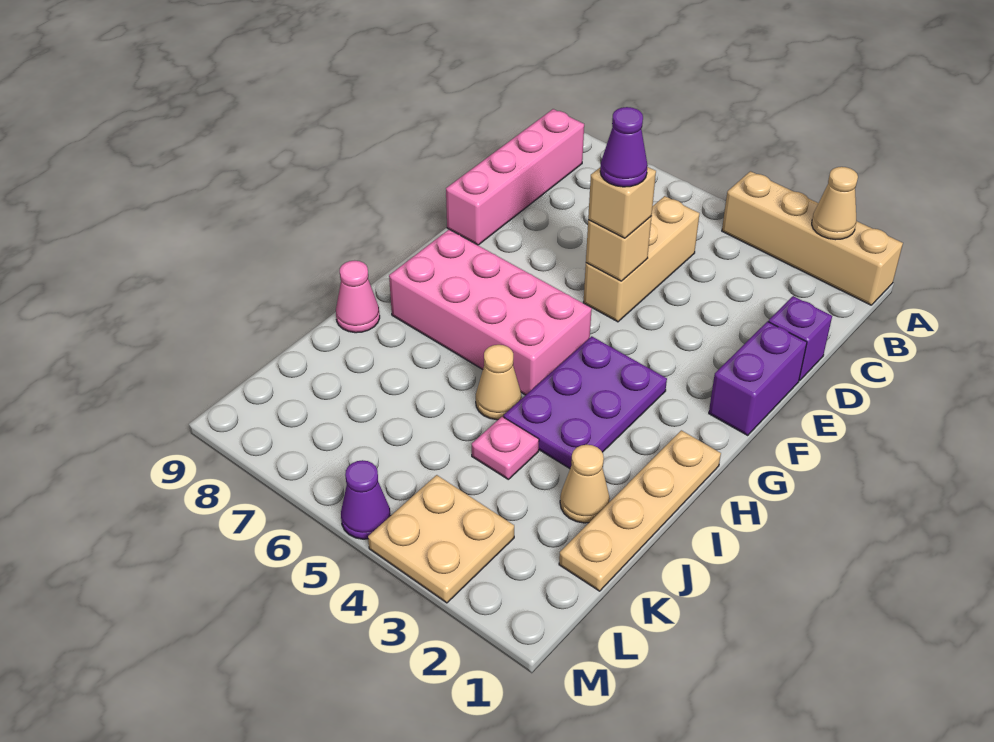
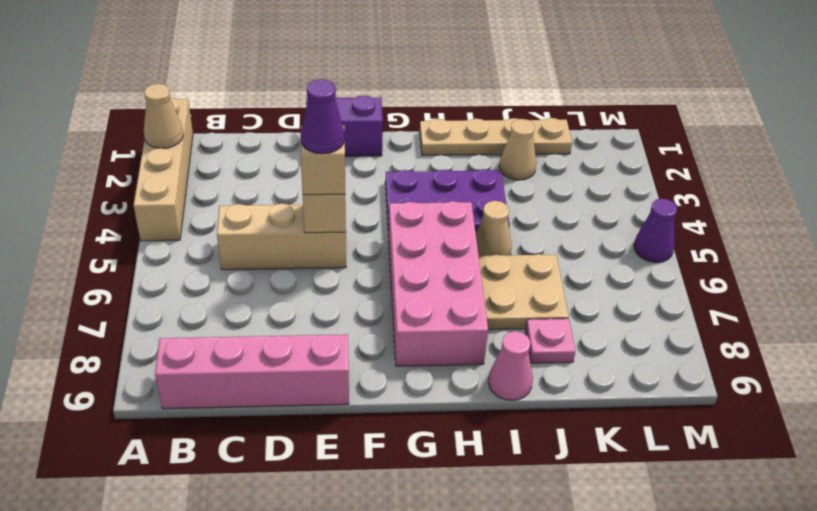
purple 1x1 brick [768,296,832,381] -> none
pink 1x1 plate [472,417,539,479] -> pink 1x1 plate moved to [525,319,575,363]
tan 2x2 plate [368,475,514,603] -> tan 2x2 plate moved to [479,254,569,330]

